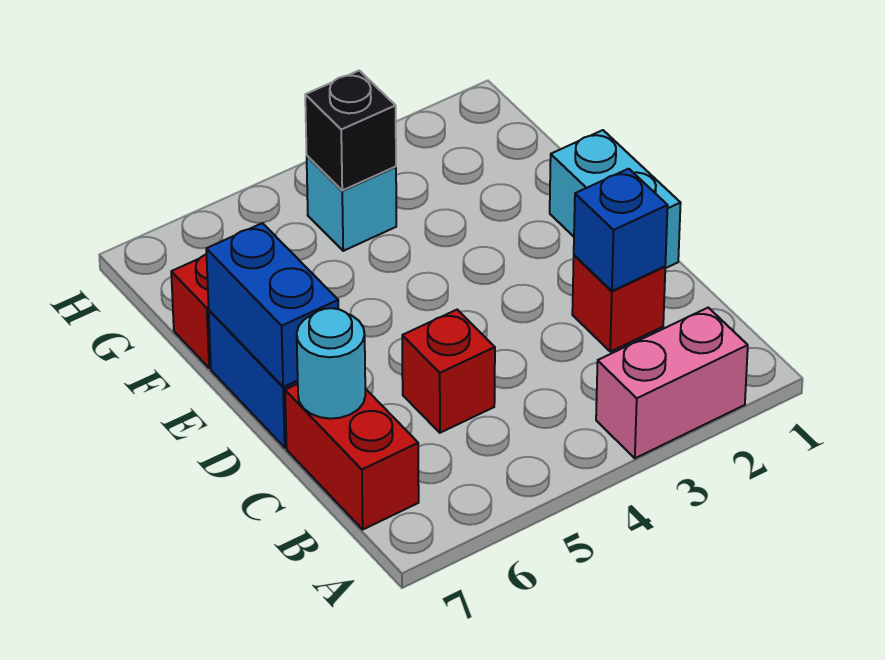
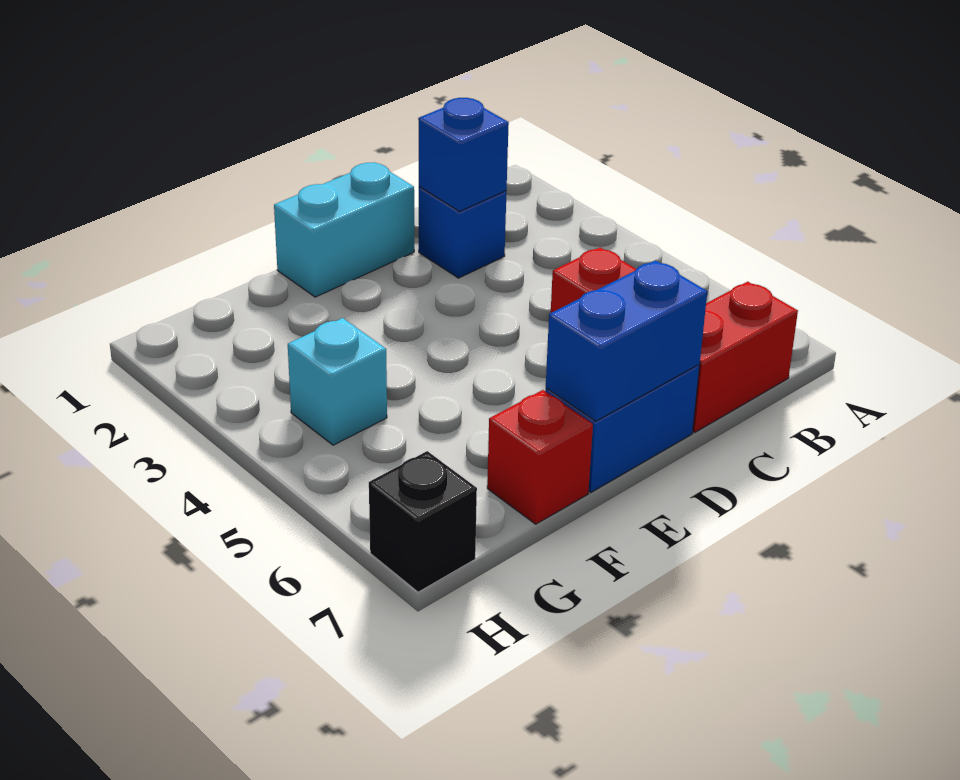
pink 1x2 brick [596,308,748,458] -> none
red 1x1 brick [572,255,665,352] -> blue 1x1 brick [419,187,506,278]
cyan 1x1 round brick [297,308,365,419] -> none
black 1x1 brick [305,71,396,190] -> black 1x1 brick moved to [369,451,477,592]

